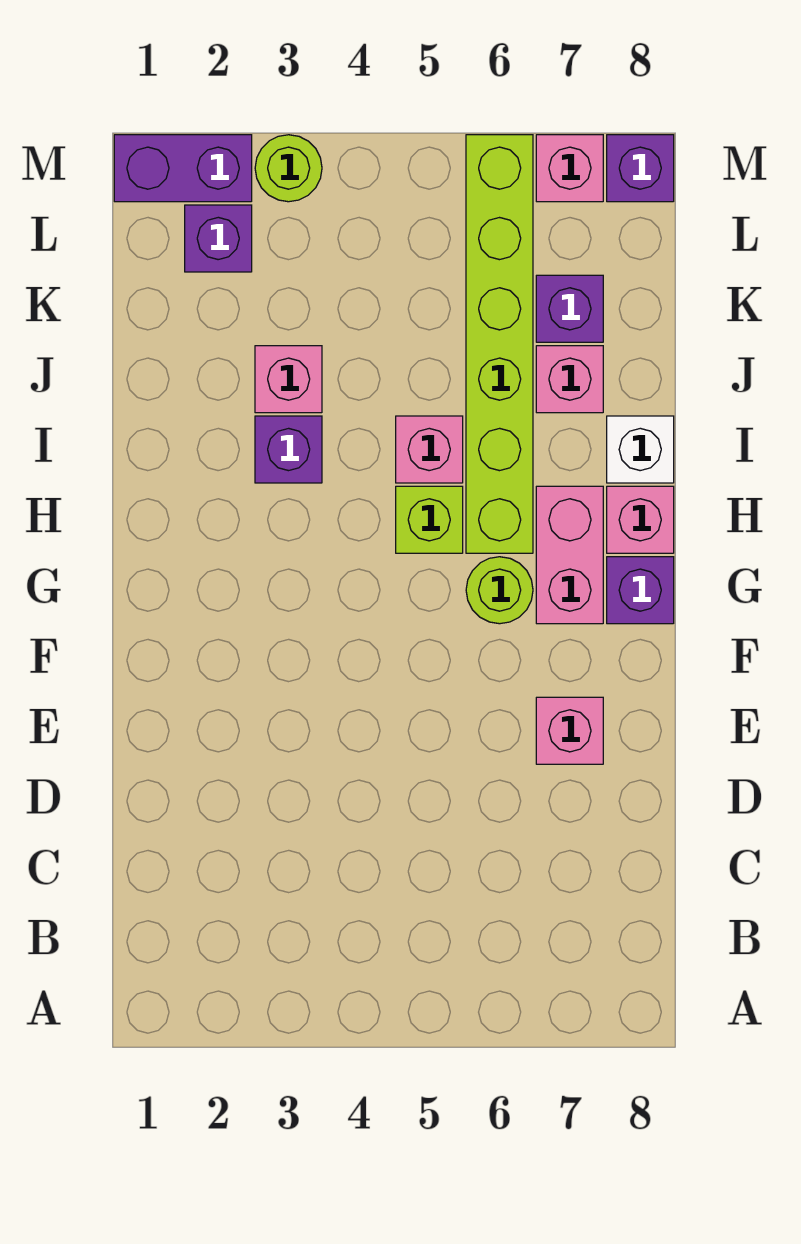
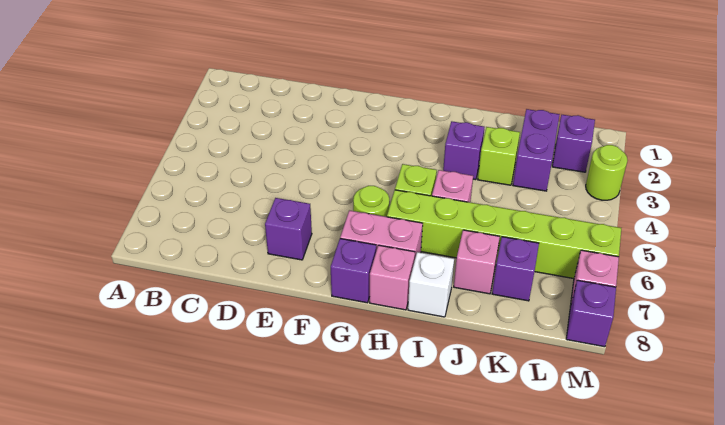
pink 1x1 brick [536,697,603,764] -> purple 1x1 brick [265,198,312,260]
pink 1x1 brick [255,346,322,413] -> lime 1x1 brick [478,127,520,185]
purple 1x2 brick [114,135,252,202] -> purple 1x2 brick moved to [513,109,560,191]

